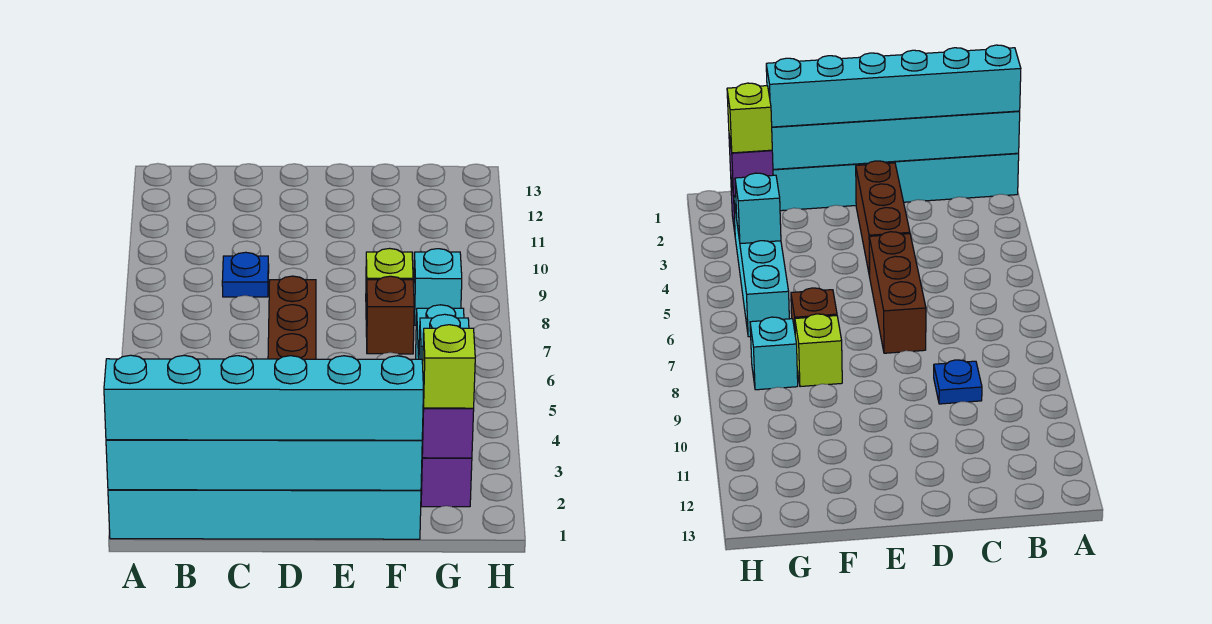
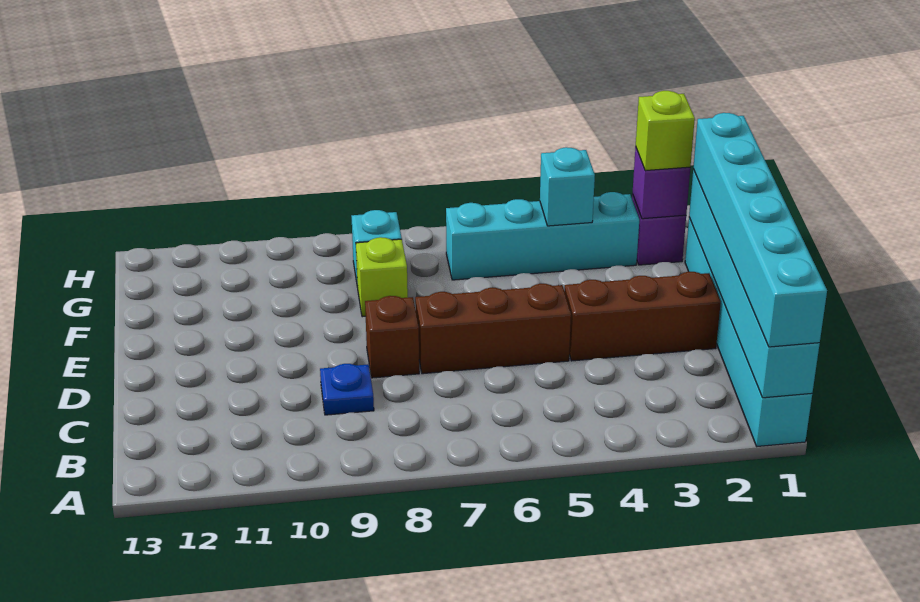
brown 1x1 brick [366,276,414,354] -> brown 1x1 brick moved to [365,296,419,378]

